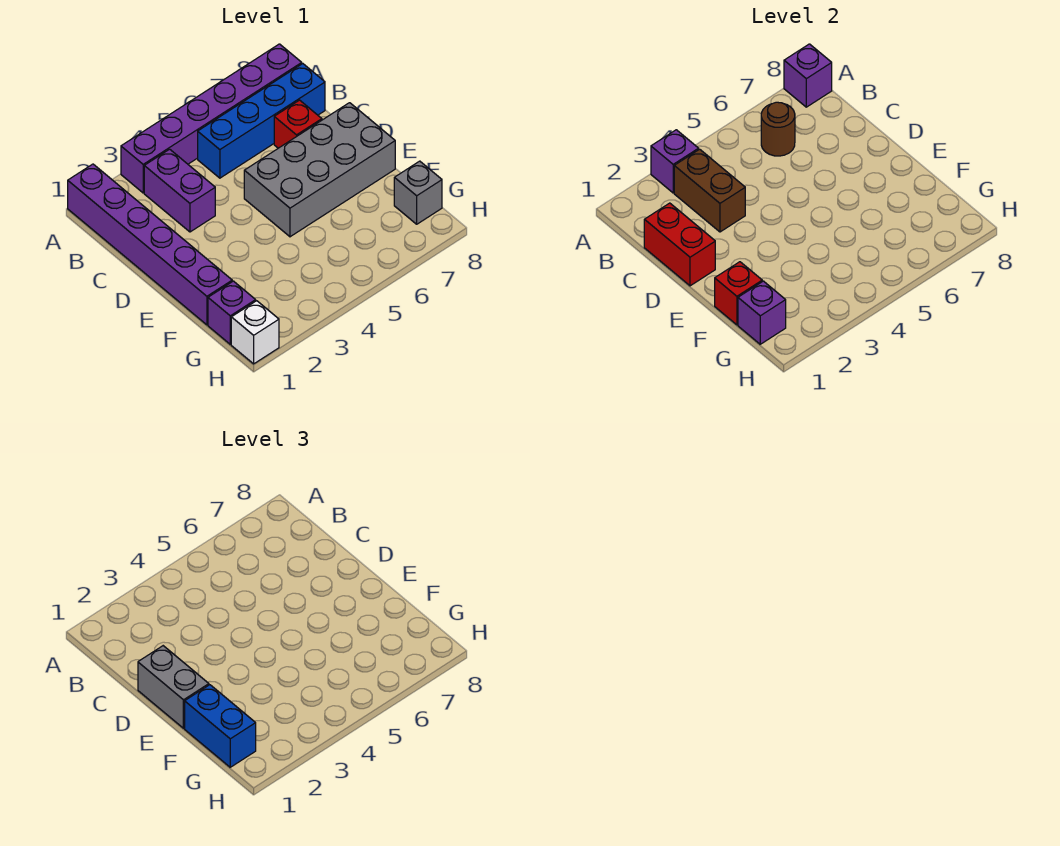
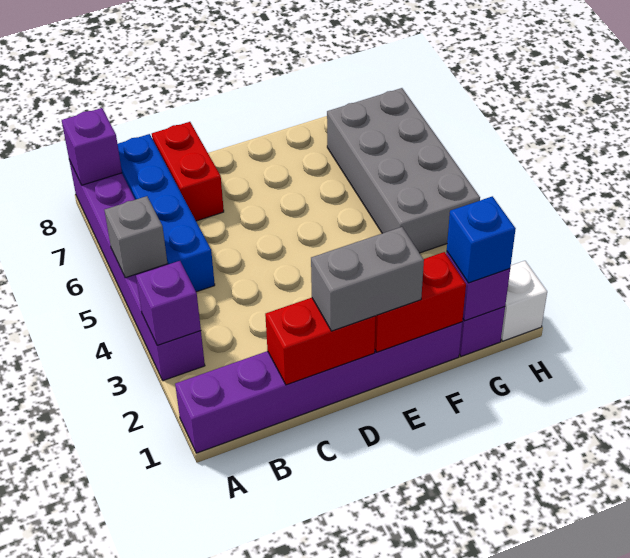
purple 1x2 brick [144,149,215,232] -> none
brown 1x2 brick [674,149,745,232] -> none
brown 1x1 round brick [761,102,795,156] -> none
red 1x1 brick [274,100,322,148] -> red 1x2 brick [152,122,224,221]
grey 2x4 brick [244,103,395,237] -> grey 2x4 brick moved to [327,88,480,253]
red 1x1 brick [715,262,762,325] -> red 1x2 brick [375,252,466,352]
blue 1x2 brick [185,685,256,767] -> blue 1x1 brick [447,196,516,283]
grey 1x1 brick [394,161,442,224] -> grey 1x1 brick moved to [105,196,167,278]

